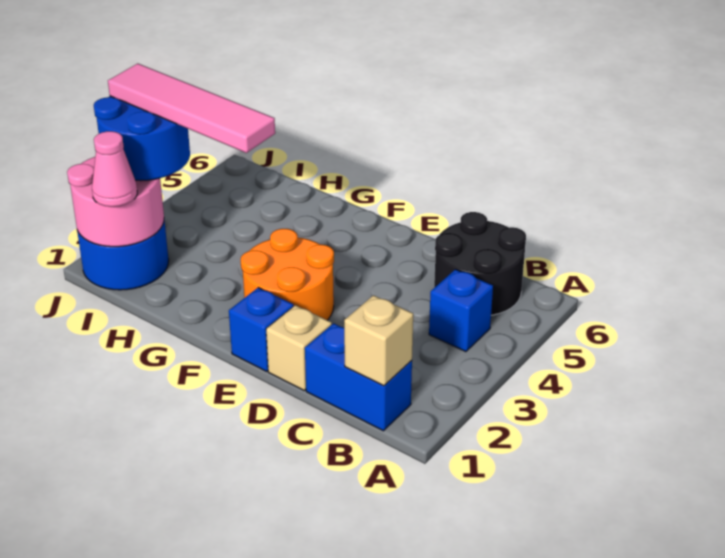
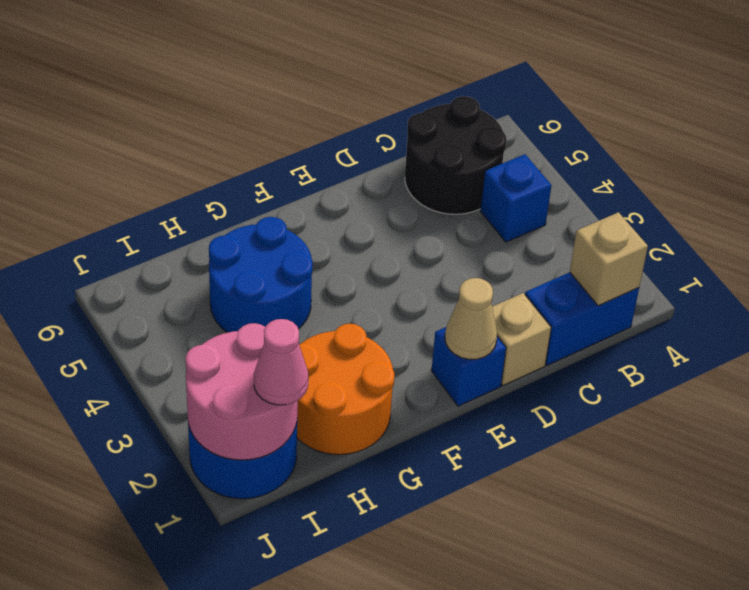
none -> tan 1x1 cone [445,278,497,359]
orange 2x2 round brick [240,229,334,320] -> orange 2x2 round brick moved to [297,324,394,455]
pink 1x4 tile [108,64,275,153] -> none
blue 2x2 round brick [94,96,190,181] -> blue 2x2 round brick moved to [209,217,312,333]

